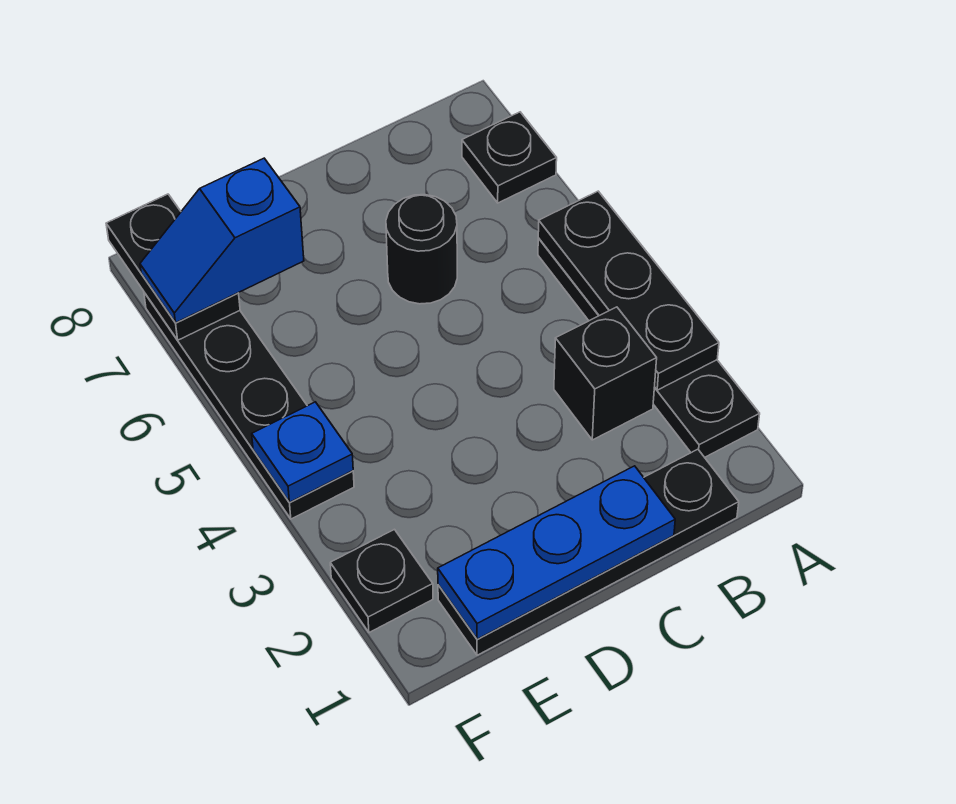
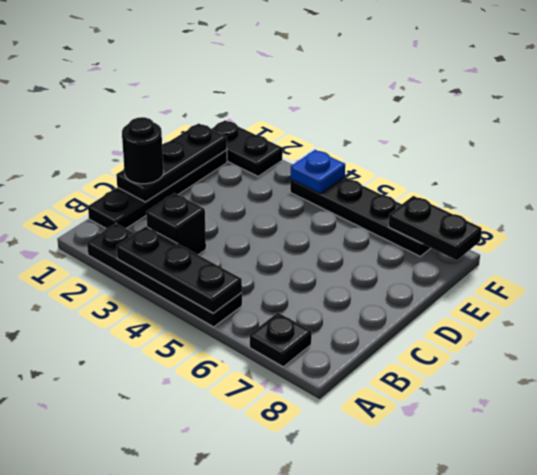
blue 1x3 plate [438,466,675,639] -> black 1x3 plate [116,123,227,202]
black 1x1 round brick [386,195,457,304] -> black 1x1 round brick moved to [122,117,164,184]
blue 1x2 slope [140,158,304,323] -> none
black 1x1 plate [330,529,433,633] -> black 1x2 plate [211,120,283,176]

